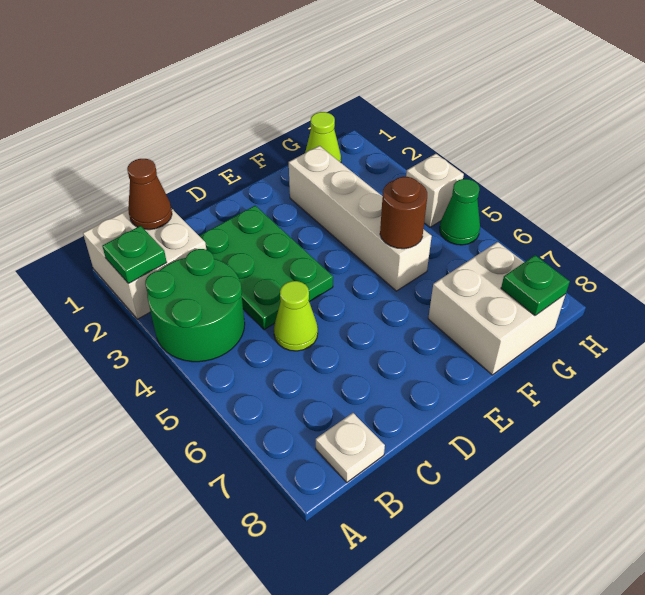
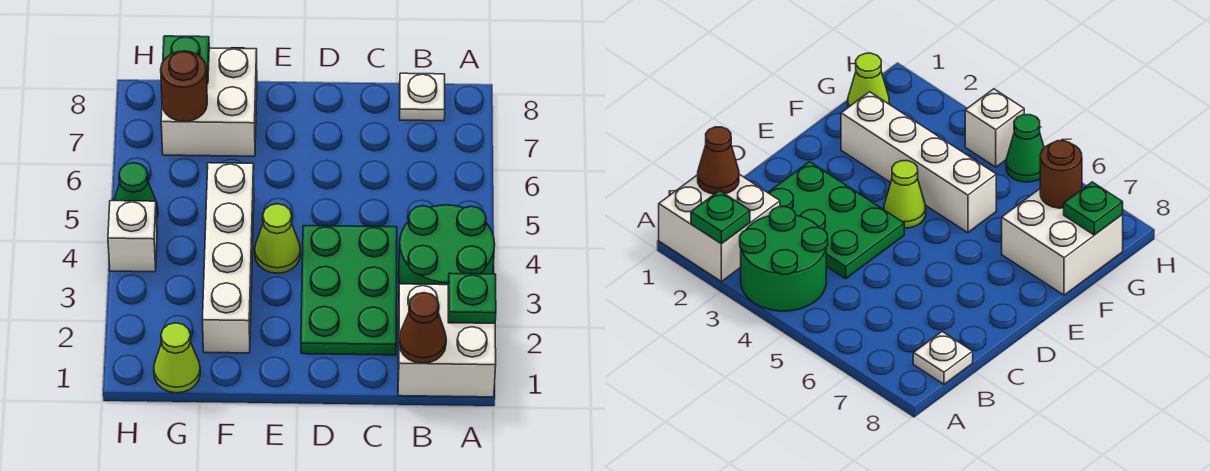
lime 1x1 cone [274,281,318,351] -> lime 1x1 cone moved to [255,204,300,273]
brown 1x1 round brick [380,177,427,249] -> brown 1x1 round brick moved to [161,51,207,122]

